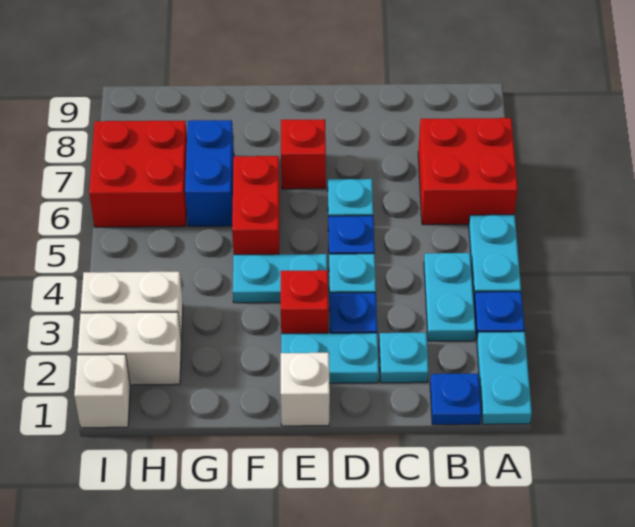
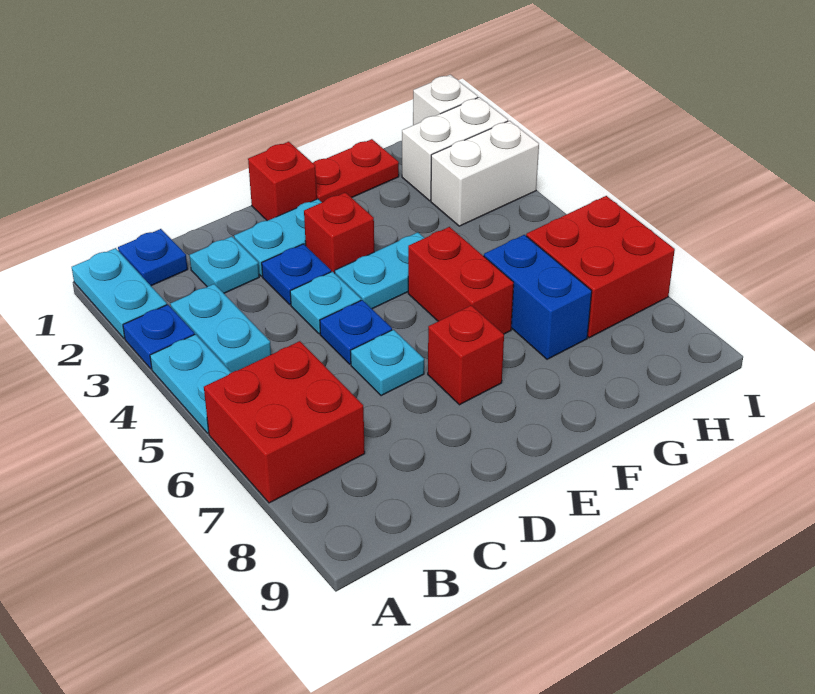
white 1x1 brick [281,353,330,426] -> red 1x1 brick [248,142,317,221]
none -> red 1x2 plate [313,139,399,202]

